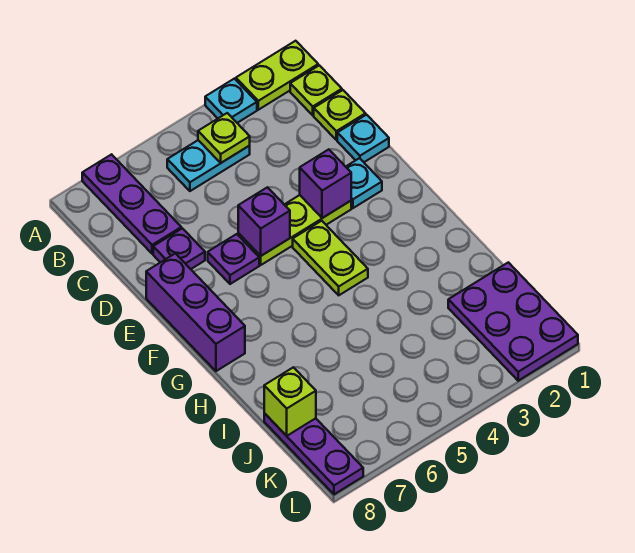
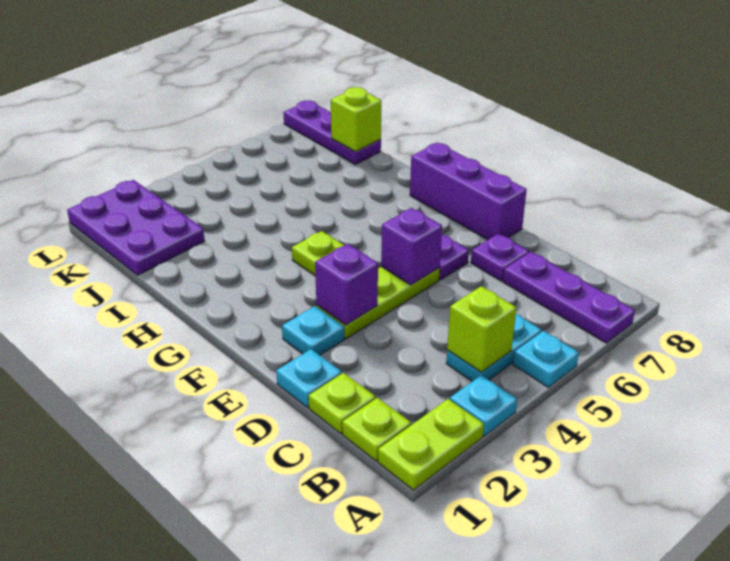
none -> cyan 1x1 plate [513,331,579,387]
lime 1x1 plate [198,113,250,163] -> lime 1x1 brick [447,286,516,372]

